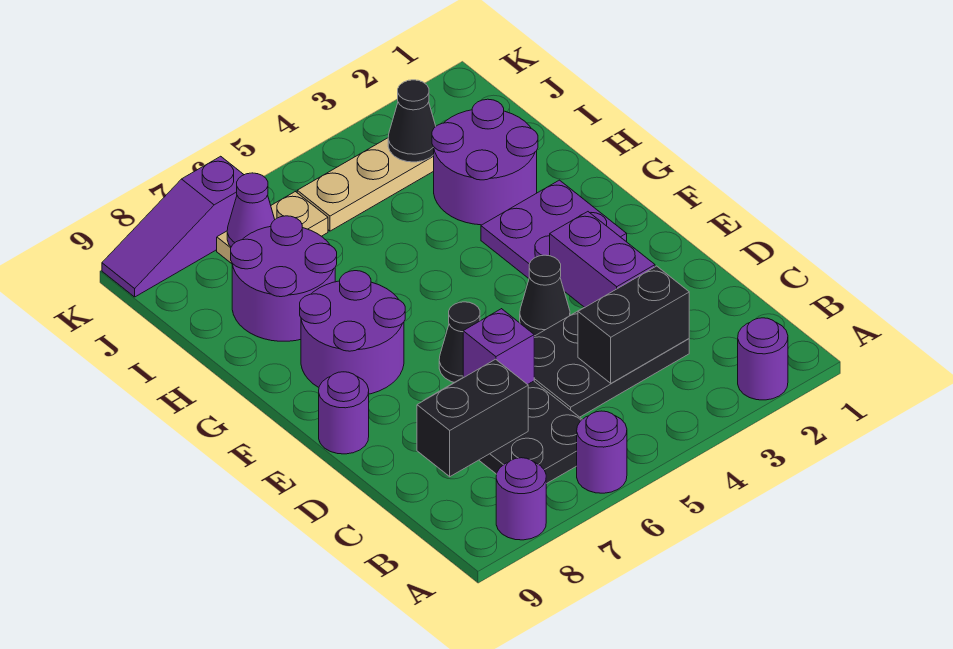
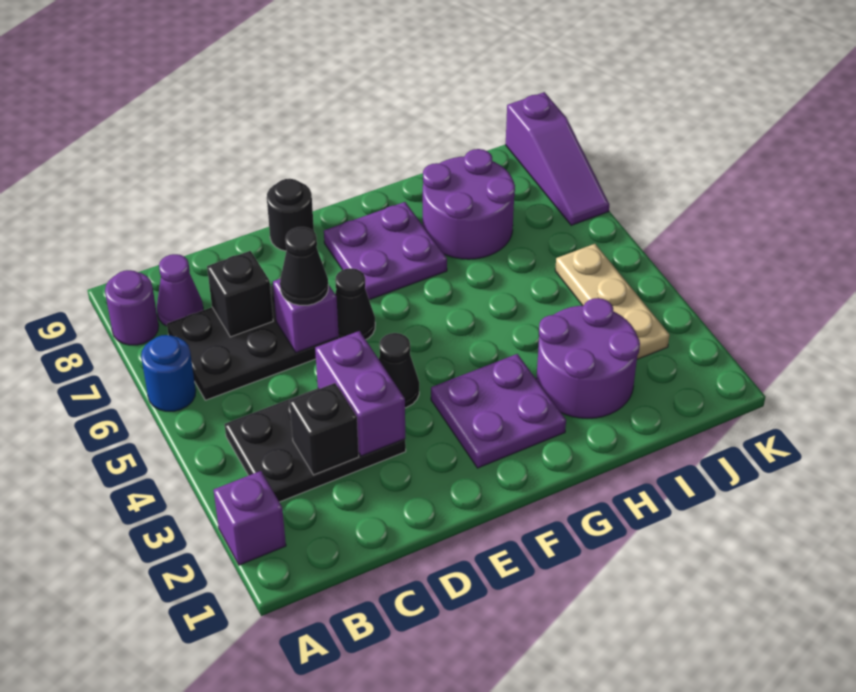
purple 1x1 round brick [738,318,788,400] -> purple 1x1 brick [214,471,286,565]
purple 1x1 round brick [577,411,627,493] -> blue 1x1 round brick [141,335,196,411]
black 2x3 plate [534,307,689,417] -> black 2x3 plate turned to [225,388,406,502]
black 1x2 brick [578,266,689,383] -> black 1x1 brick [289,383,359,475]
black 1x2 brick [417,359,528,477] -> black 1x1 brick [207,251,273,337]
purple 1x2 brick [550,212,655,307] -> purple 1x2 brick turned to [315,331,405,456]
purple 1x1 round brick [319,372,369,454] -> black 1x1 round brick [267,179,314,251]
purple 2x2 round brick [300,271,405,394] -> purple 2x2 plate [324,202,447,300]
black 1x1 cone [388,80,436,162] -> black 1x1 cone moved to [280,227,328,305]
tan 1x2 plate [217,192,328,264] -> none
purple 1x1 cone [227,173,275,247] -> purple 1x1 cone moved to [157,254,203,326]
purple 1x3 slope [102,156,244,297] -> purple 1x3 slope turned to [506,92,609,225]

